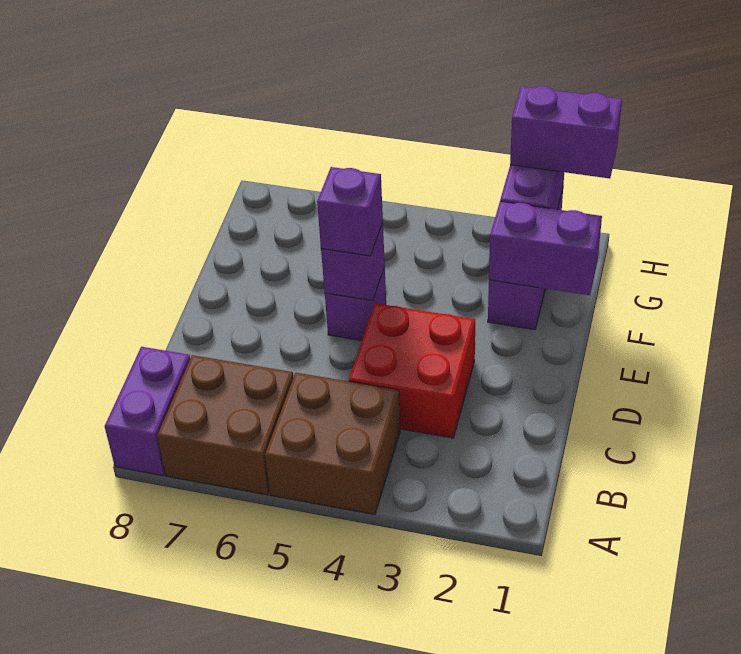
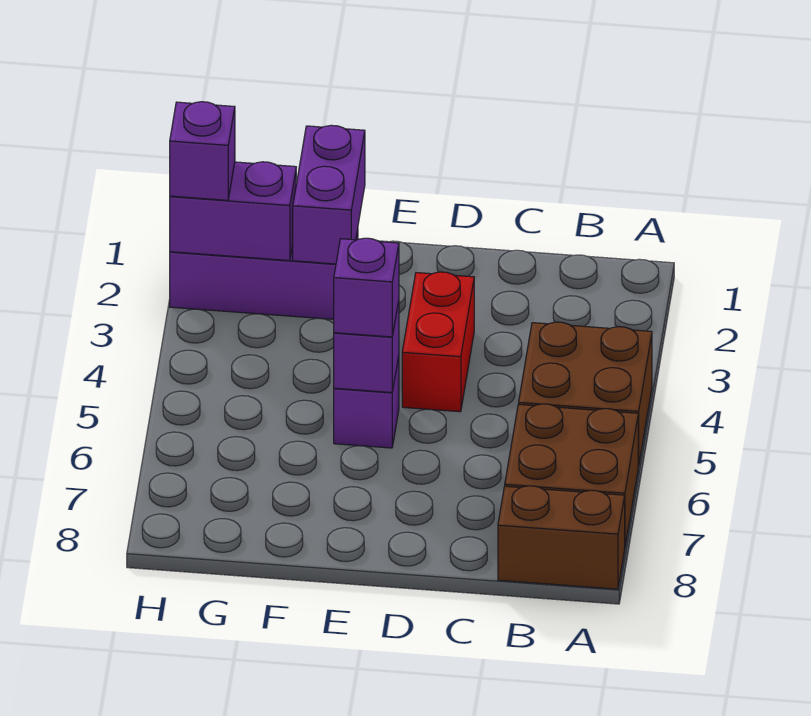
purple 1x2 brick [105,347,190,475] -> brown 1x2 brick [498,486,625,589]
red 2x2 brick [349,303,475,438] -> red 1x2 brick [402,272,474,412]
purple 1x2 brick [510,86,622,179] -> purple 1x1 brick [170,102,235,200]

